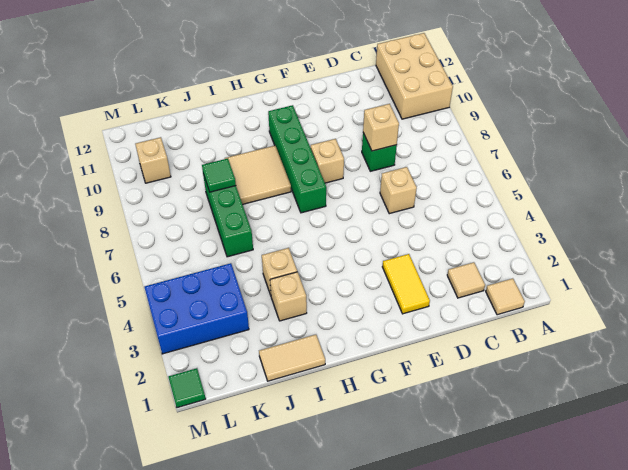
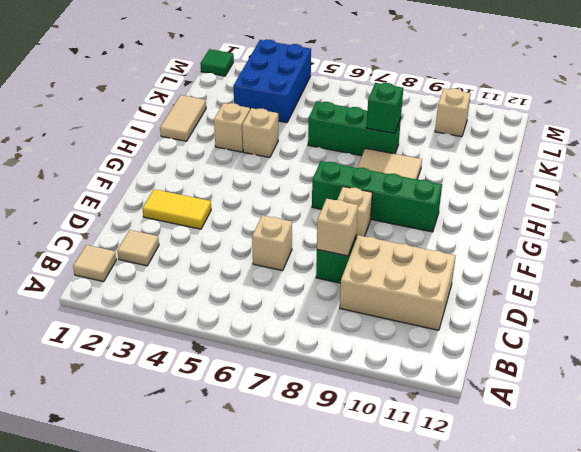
tan 2x3 brick [376,33,453,119] -> tan 2x3 brick moved to [340,235,456,330]
green 1x1 tile [202,159,236,192] -> green 1x1 brick [367,83,403,133]

